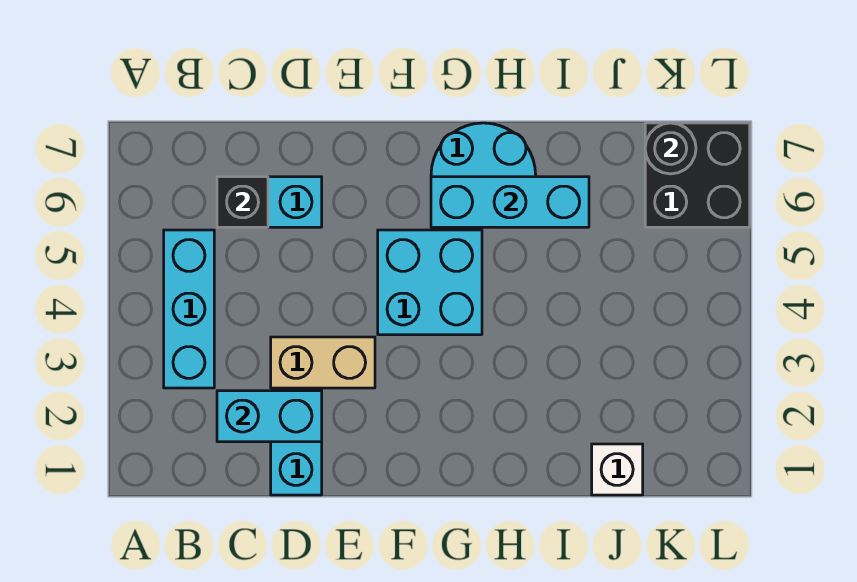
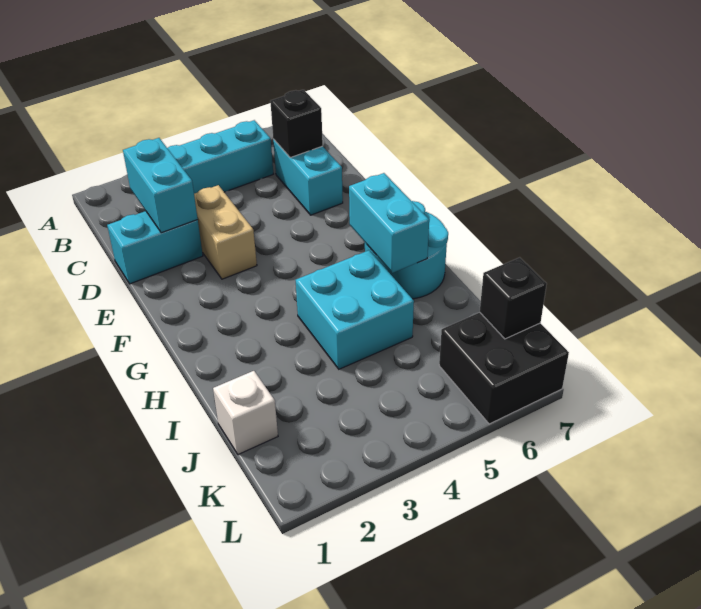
cyan 2x2 brick [378,230,482,335] -> cyan 2x2 brick moved to [296,250,414,369]
cyan 1x3 brick [431,177,589,227] -> cyan 1x2 brick [349,173,429,273]
black 1x1 round brick [645,123,696,174] -> black 1x1 brick [480,257,547,339]

